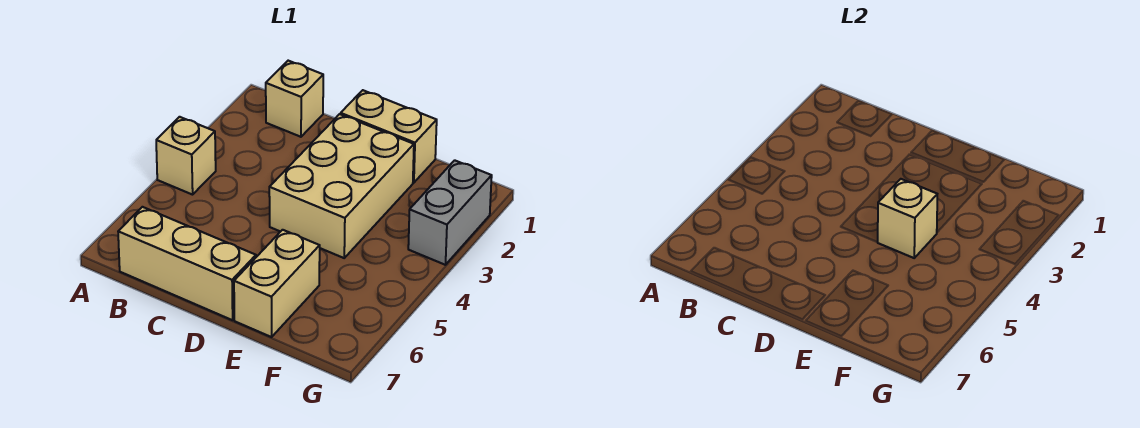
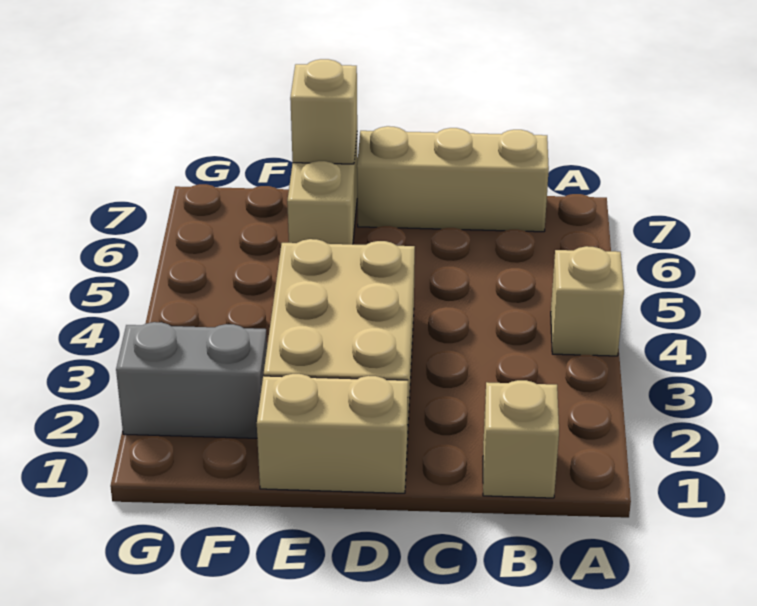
tan 1x1 brick [878,179,937,258] -> tan 1x1 brick moved to [290,59,357,164]
grey 1x2 brick [408,160,492,265] -> grey 1x2 brick turned to [116,322,267,438]

